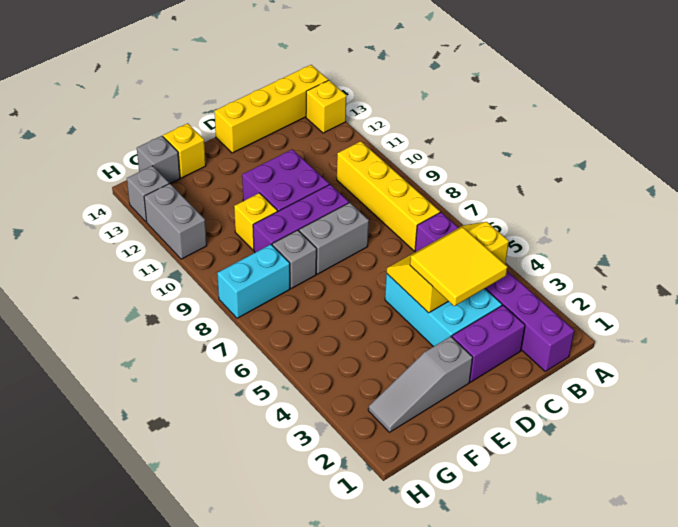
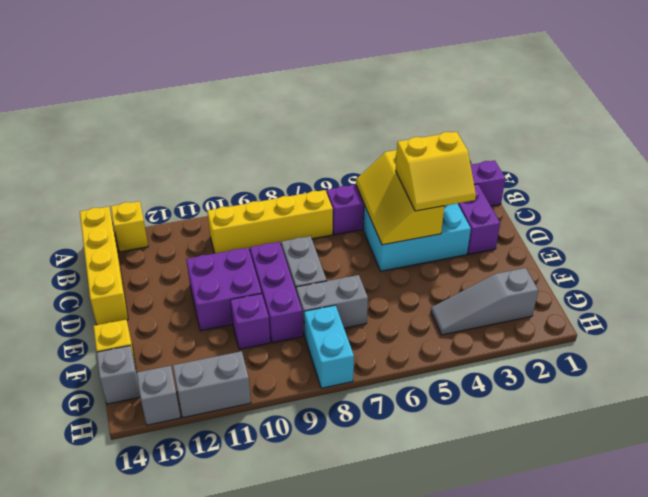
yellow 2x2 tile [410,227,507,306] -> yellow 2x2 slope [396,132,476,211]
grey 1x3 slope [368,336,473,432] -> grey 1x3 slope turned to [431,268,538,335]
grey 1x1 brick [272,230,317,288] -> grey 1x2 brick [296,275,368,336]
yellow 1x1 brick [234,193,277,250] -> purple 1x1 brick [230,294,270,349]

